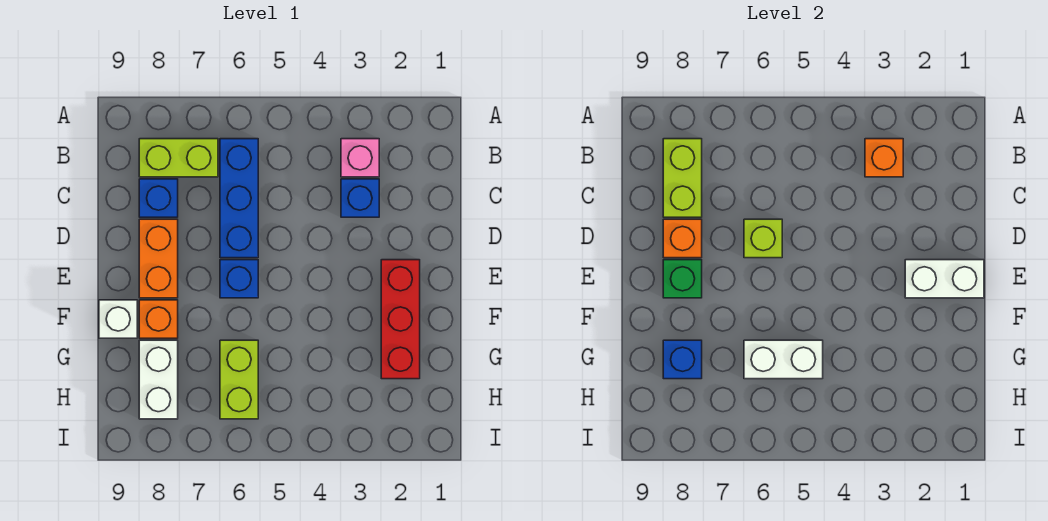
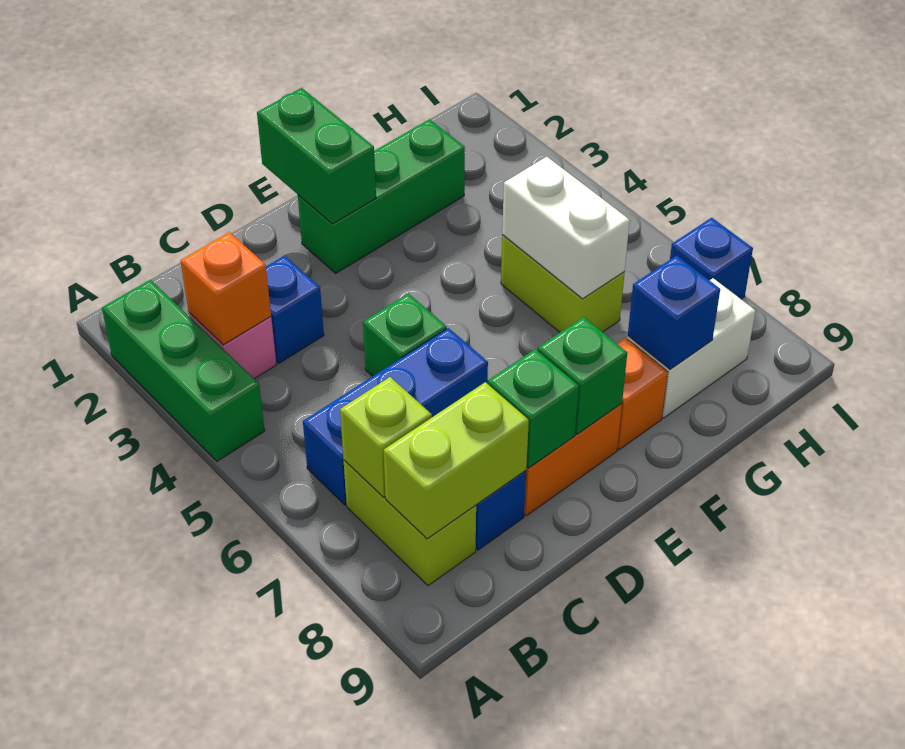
none -> green 1x3 brick [102,280,265,461]
none -> green 1x1 brick [363,293,447,376]
lime 1x1 brick [744,219,782,258] -> lime 1x1 brick moved to [340,377,432,497]
orange 1x1 brick [663,219,702,258] -> green 1x1 brick [487,349,579,468]
white 1x2 brick [905,260,984,298] -> green 1x2 brick [257,88,376,224]
red 1x3 brick [381,260,420,379] -> green 1x3 brick [298,119,465,273]
blue 1x1 brick [220,260,258,298] -> blue 1x1 brick moved to [670,218,753,299]
white 1x1 brick [99,300,137,338] -> none
lime 1x2 brick [220,340,258,419] -> lime 1x2 brick turned to [501,235,625,332]

